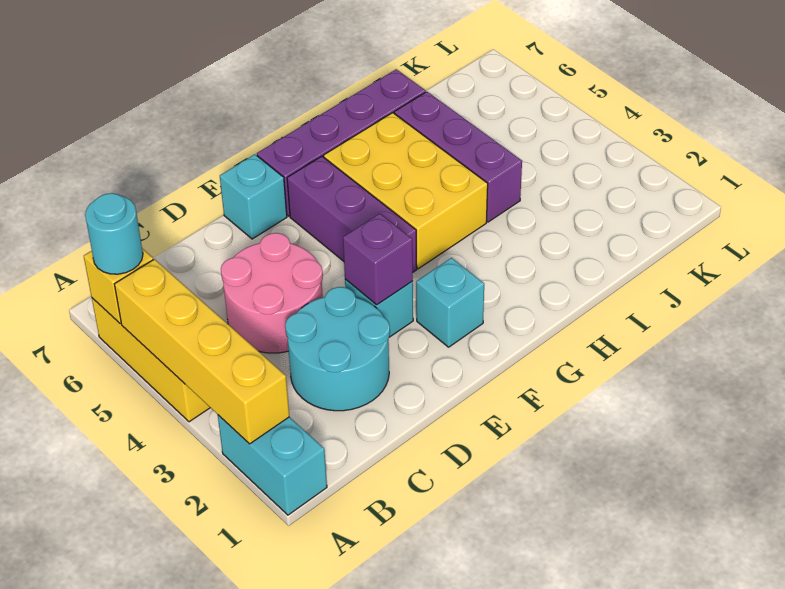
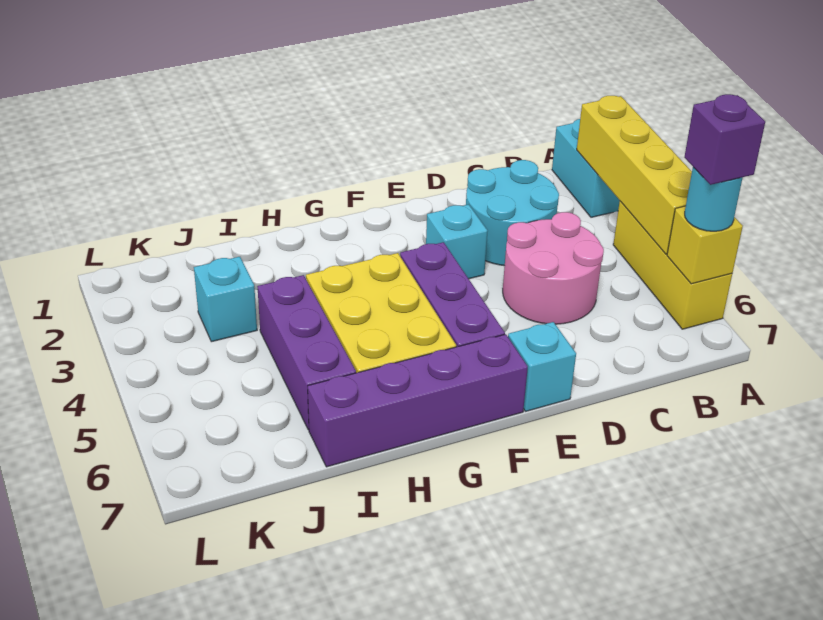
purple 1x1 brick [343,213,413,305] -> purple 1x1 brick moved to [684,94,765,185]
cyan 1x1 brick [416,258,484,347] -> cyan 1x1 brick moved to [194,257,257,342]

